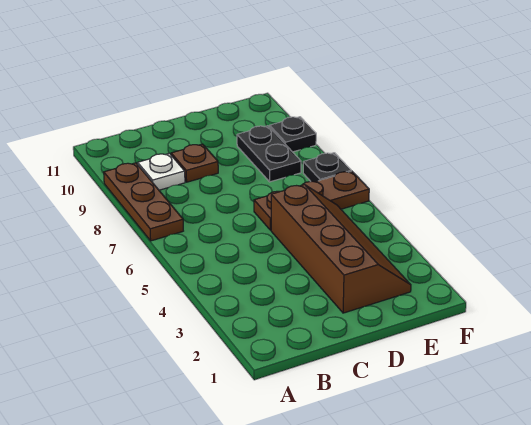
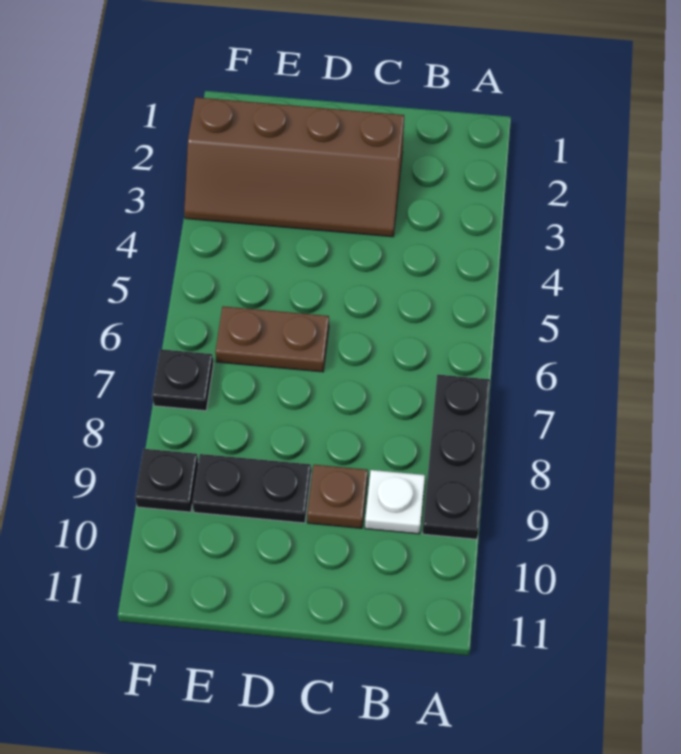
brown 1x3 plate [104,163,183,241] -> black 1x3 plate [422,374,490,539]
brown 2x4 slope [271,185,411,313] -> brown 2x4 slope turned to [184,97,404,237]
brown 1x3 plate [254,171,369,230] -> brown 1x2 plate [215,306,329,372]
black 1x2 plate [237,126,301,182] -> black 1x2 plate turned to [192,454,311,523]

